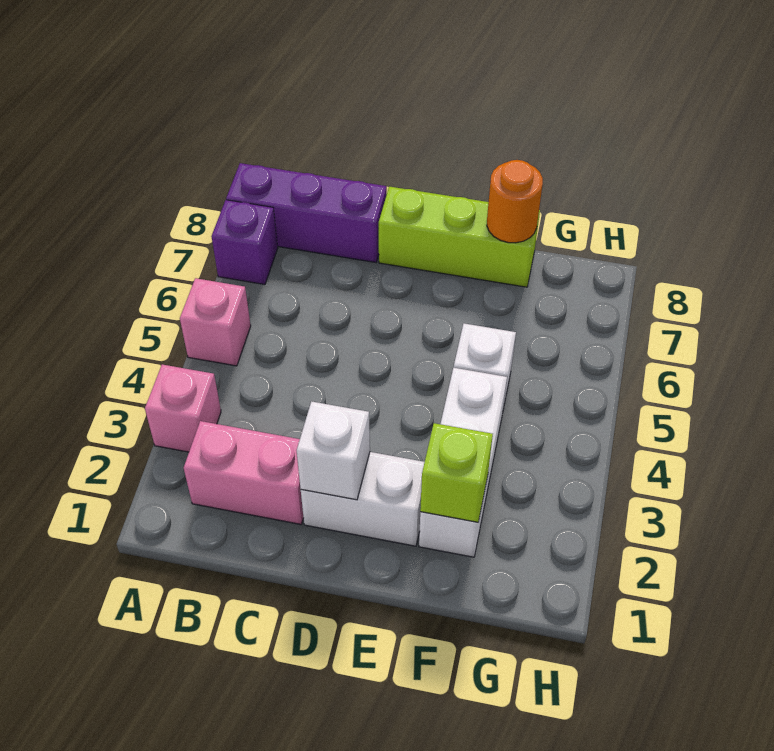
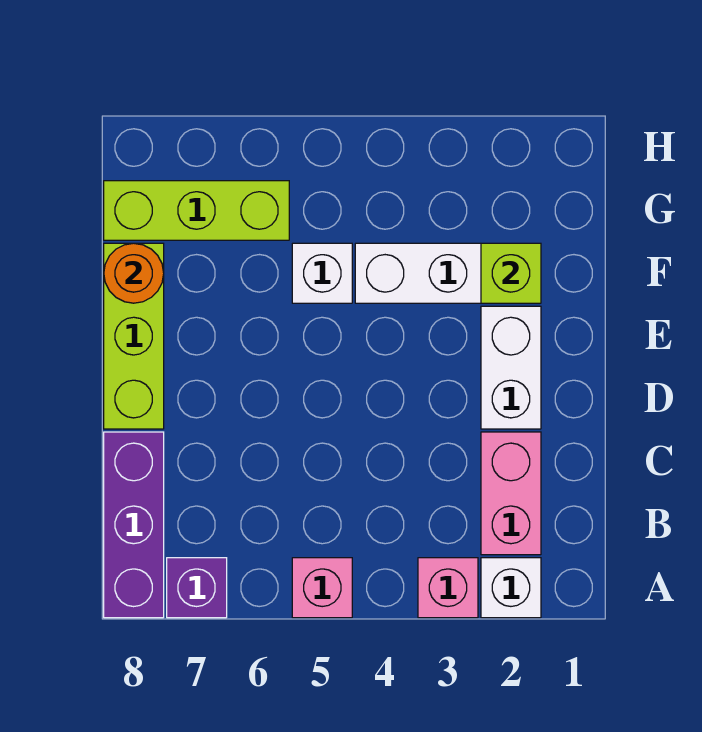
white 1x1 brick [297,401,370,500] -> white 1x1 brick moved to [481,558,541,618]
none -> lime 1x3 brick [104,181,289,240]

